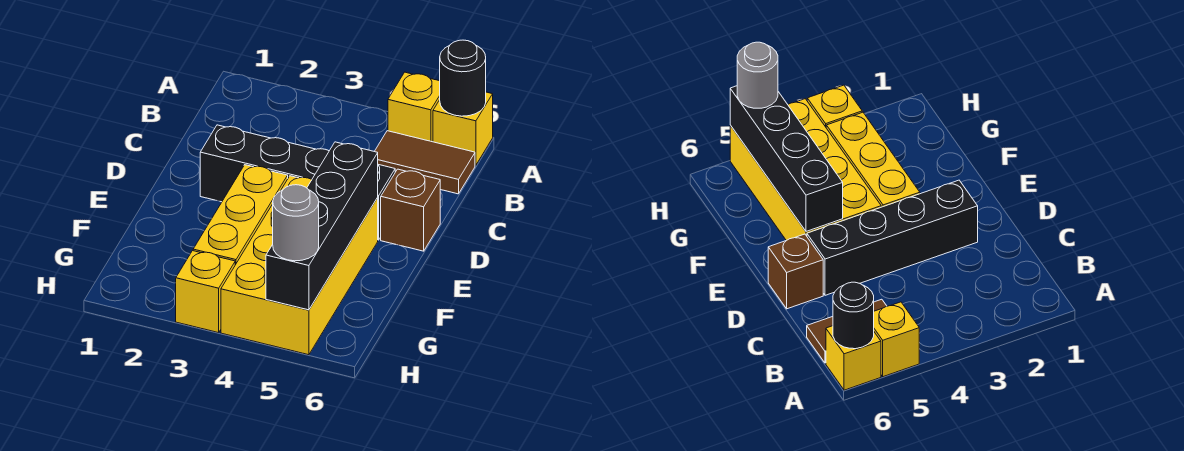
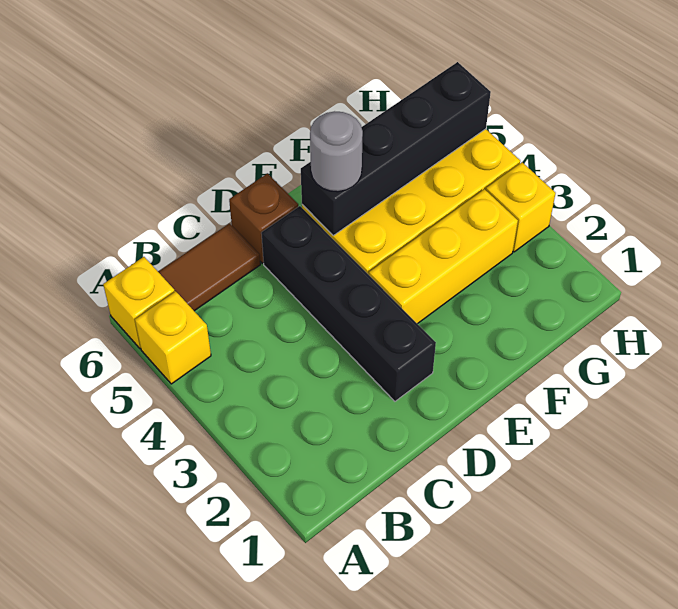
black 1x1 round brick [440,40,486,116] -> none
brown 1x2 tile [374,131,475,194] -> brown 1x2 tile turned to [159,224,260,311]
grey 1x1 round brick [273,185,319,261] -> grey 1x1 round brick moved to [310,111,363,192]

